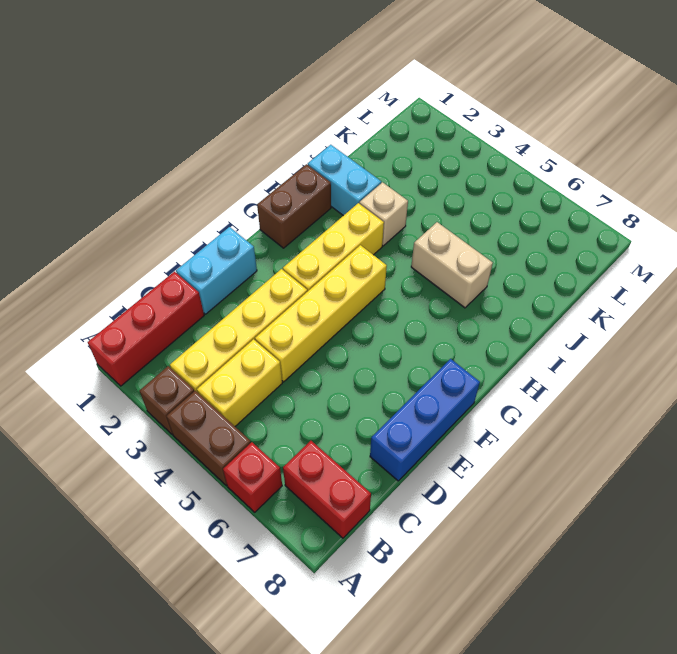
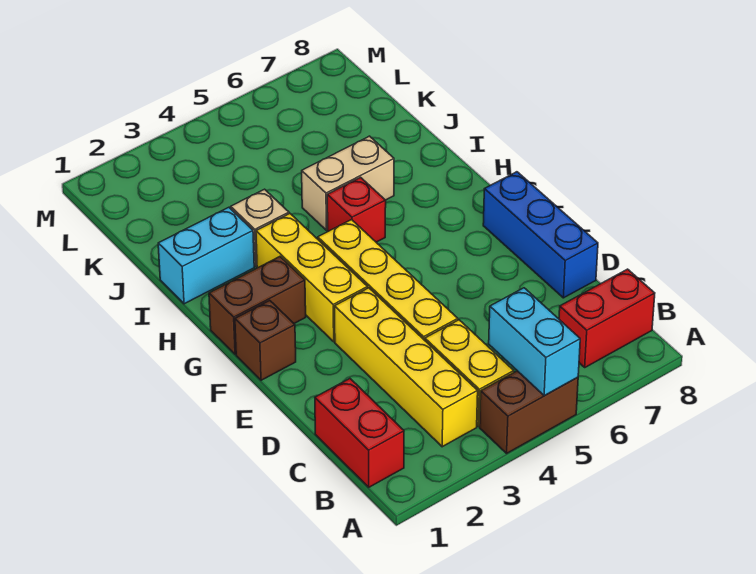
red 1x3 brick [88,272,204,386] -> red 1x2 brick [315,379,404,487]
brown 1x1 brick [140,366,194,434] -> brown 1x1 brick moved to [235,300,296,380]
red 1x1 brick [223,442,282,512] -> red 1x1 brick moved to [327,177,386,242]
cyan 1x2 brick [176,227,257,314] -> cyan 1x2 brick moved to [489,288,580,396]
brown 1x2 brick [257,164,331,248] -> brown 1x2 brick turned to [209,257,306,354]

